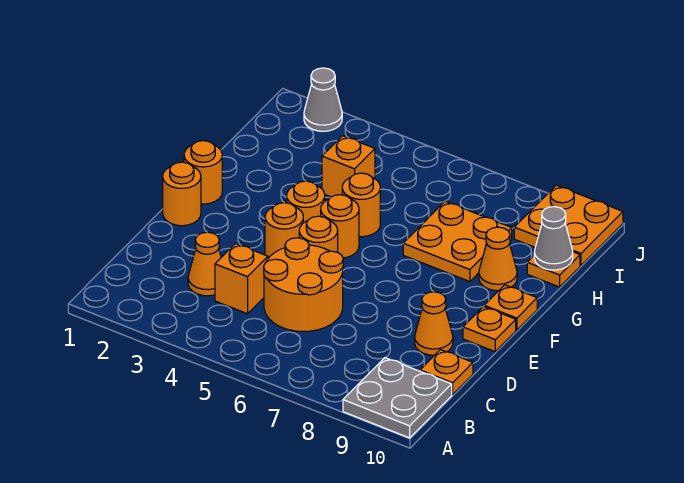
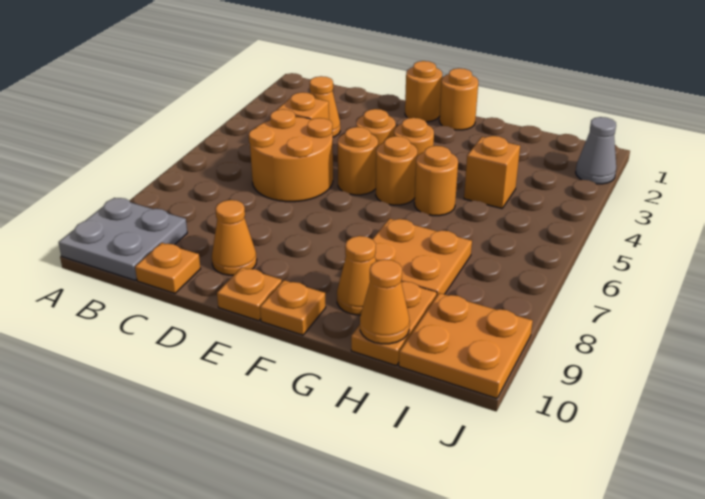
orange 1x1 plate [527,252,580,287] -> orange 1x2 plate [351,281,437,366]
grey 1x1 cone [534,207,573,270] -> orange 1x1 cone [360,260,410,344]

